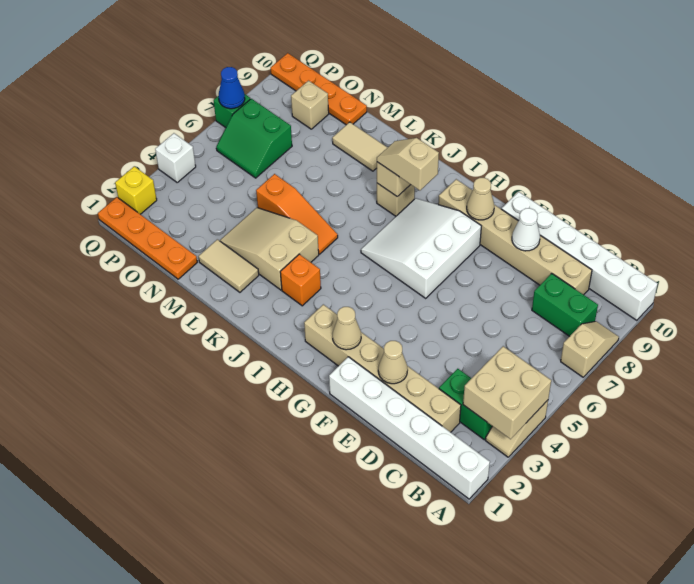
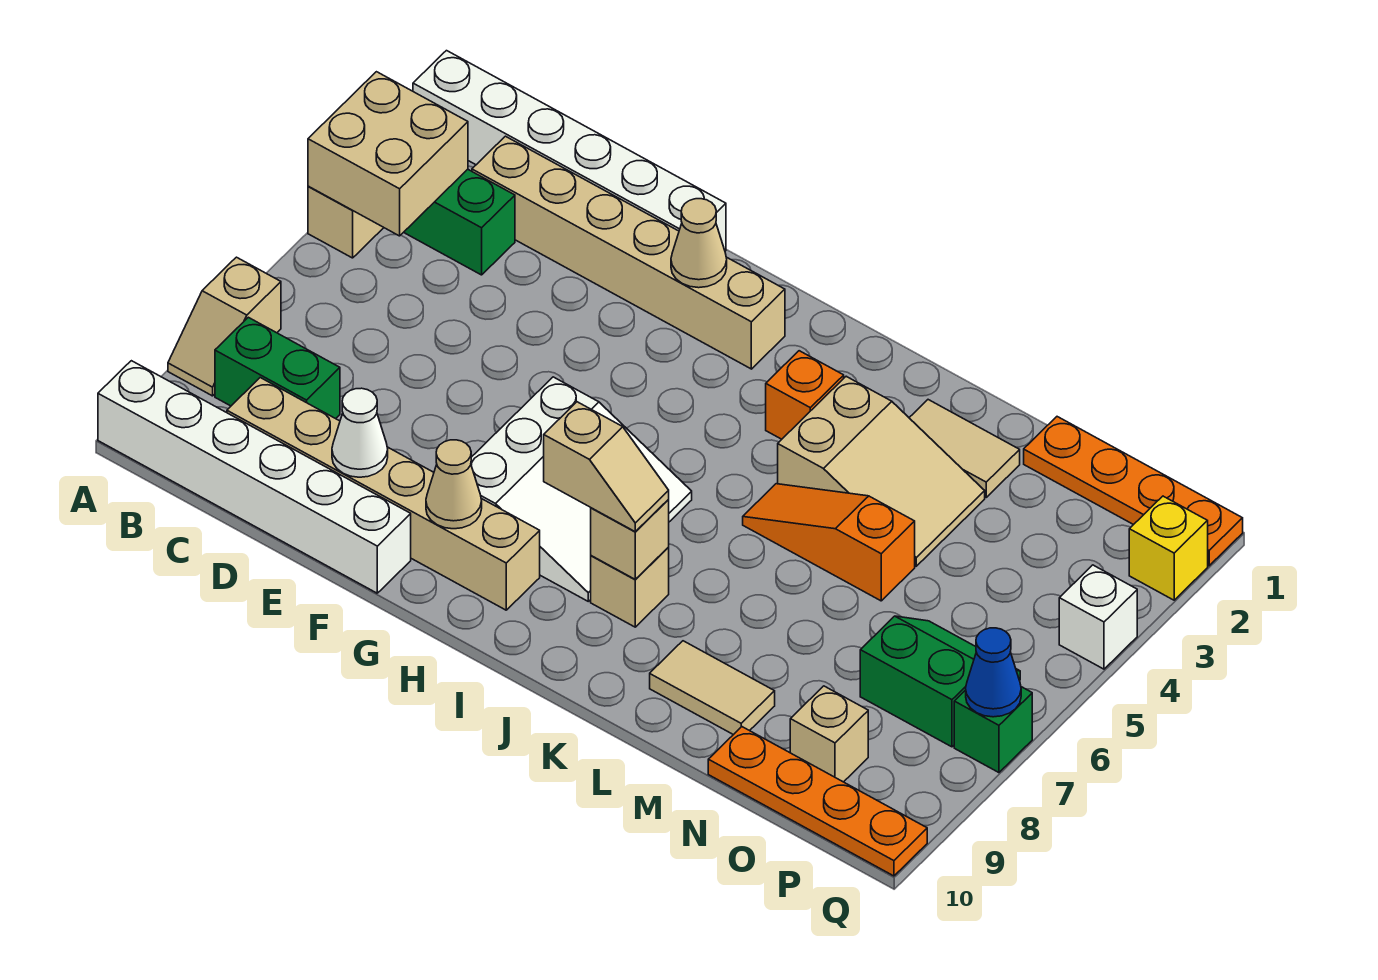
tan 1x1 cone [378,341,408,384] -> none

